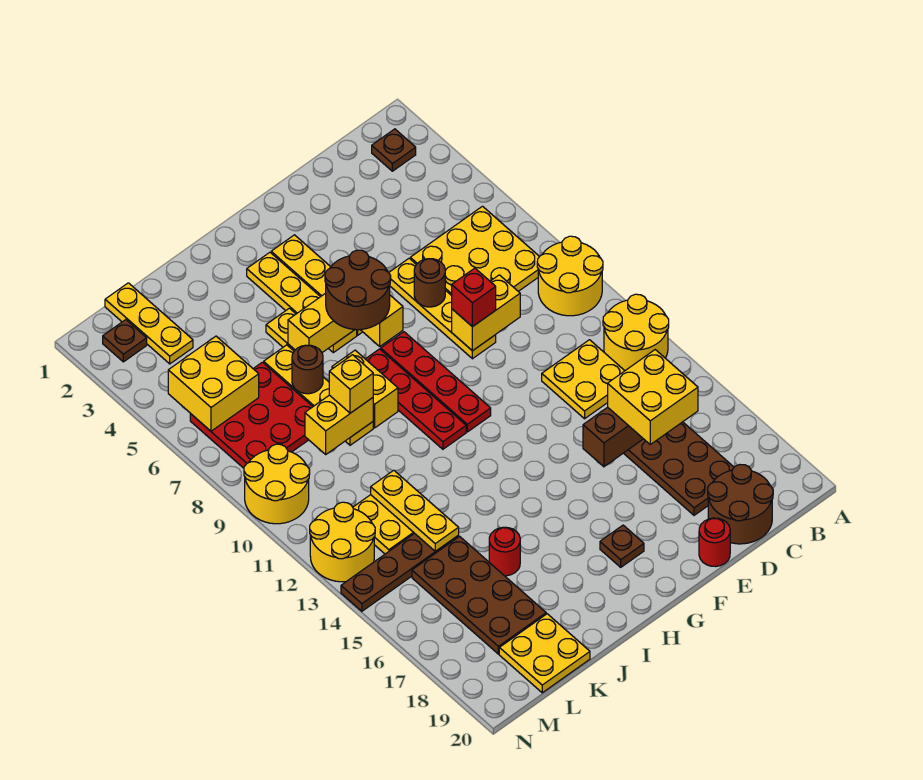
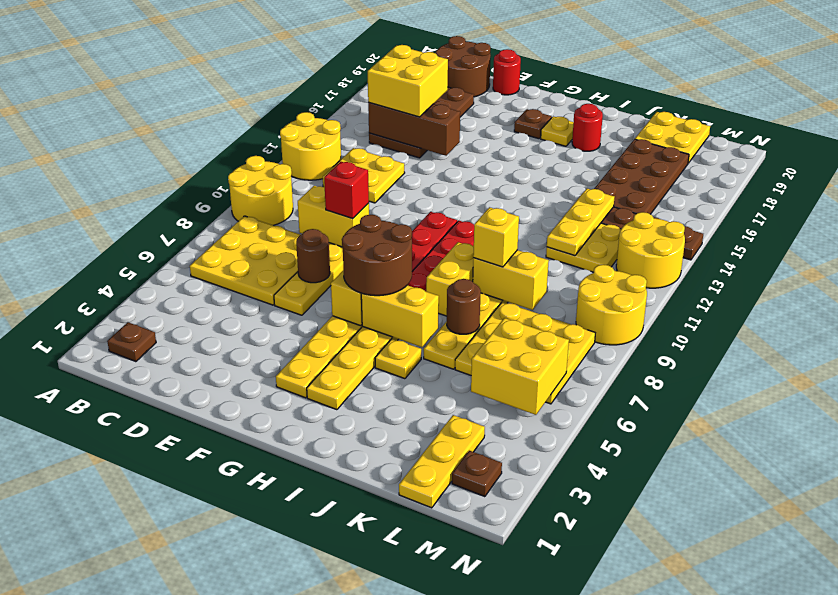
none -> yellow 1x1 plate [541,117,574,146]
red 1x1 round brick [489,527,520,576] -> red 1x1 round brick moved to [572,104,603,151]
red 3x3 plate [190,362,313,468] -> yellow 3x3 plate [455,302,595,404]

